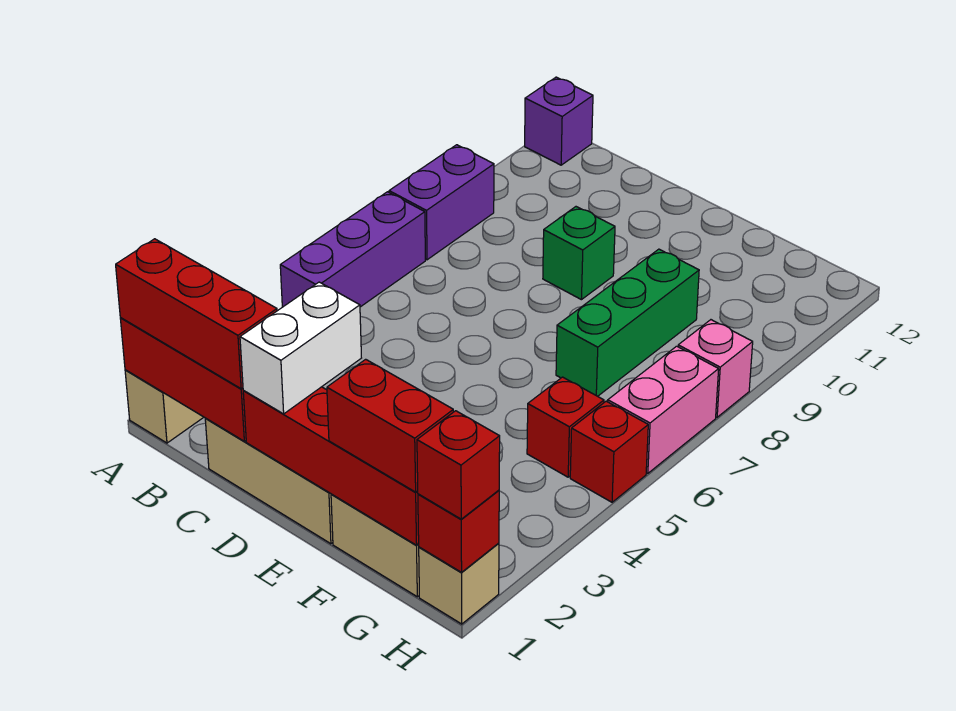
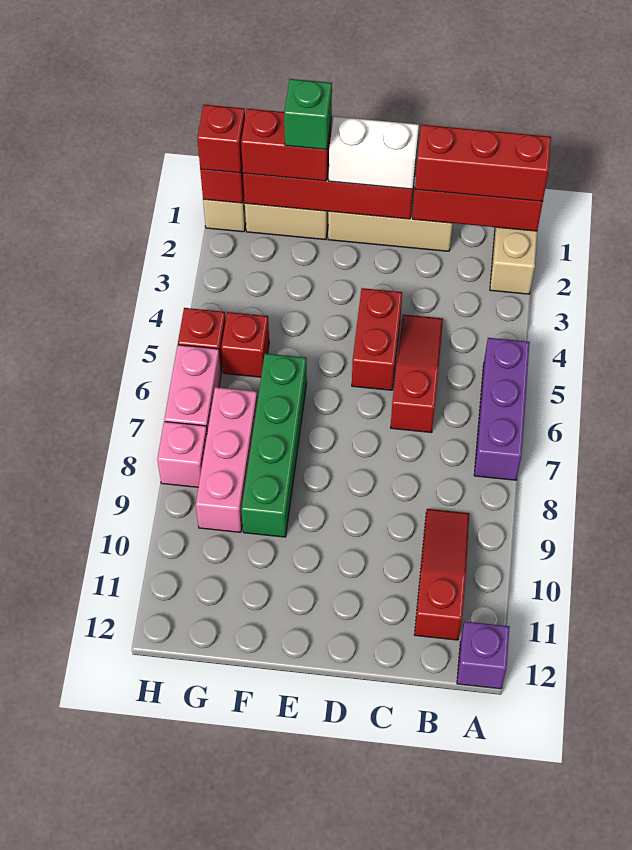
purple 1x2 brick [389,145,494,260] -> none
none -> red 1x3 slope [414,509,469,640]
none -> red 1x3 slope [390,315,443,433]
white 1x2 brick [240,282,361,414] -> white 1x2 brick turned to [329,117,419,189]
none -> red 1x2 brick [352,288,402,390]
green 1x1 brick [543,207,615,300] -> green 1x1 brick moved to [284,79,332,150]
green 1x3 brick [556,249,699,396] -> green 1x4 brick [241,354,307,537]
none -> pink 1x3 brick [196,387,257,532]

